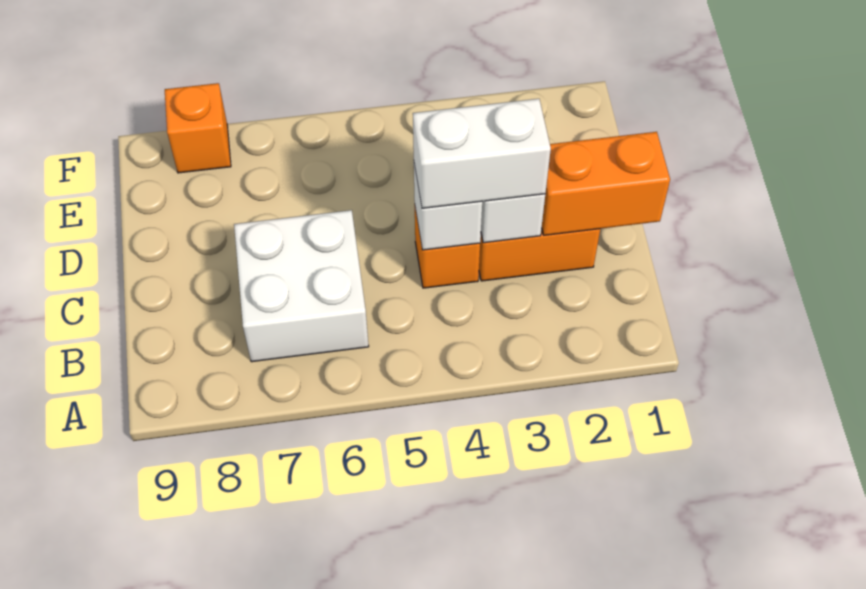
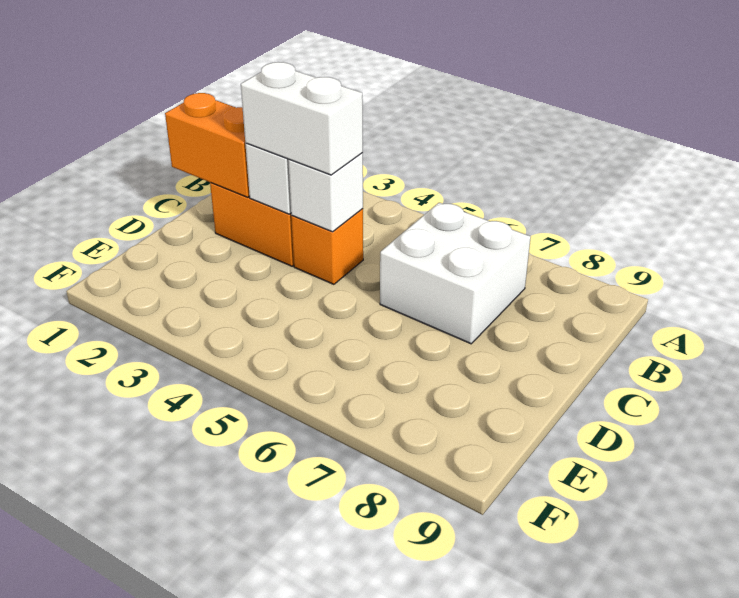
orange 1x1 brick [165,83,231,173] -> none

